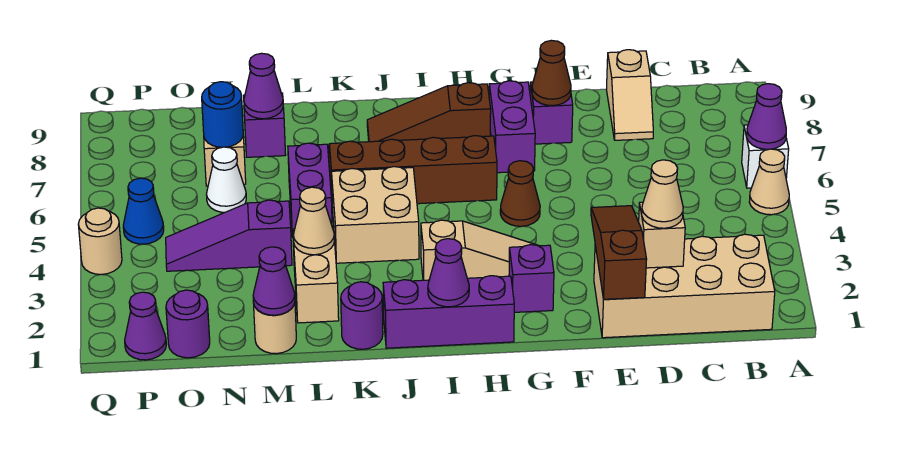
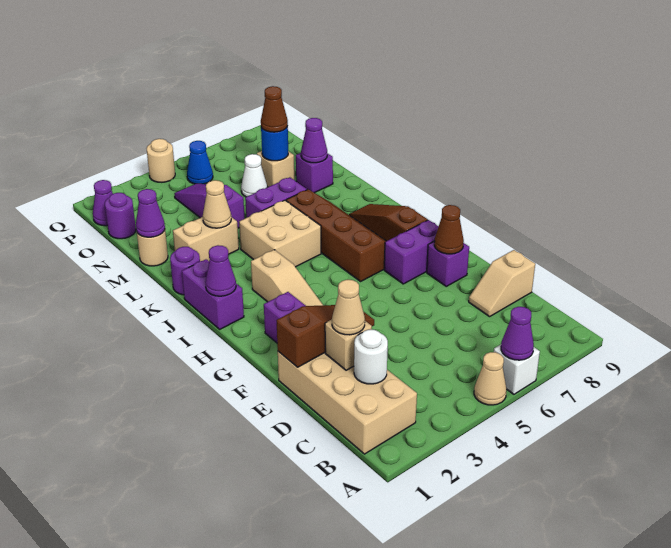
none -> white 1x1 round brick [354,330,388,384]
brown 1x1 cone [500,161,540,226] -> brown 1x1 cone moved to [261,86,288,132]
purple 1x3 brick [383,276,514,348] -> purple 1x2 brick [182,259,244,329]

